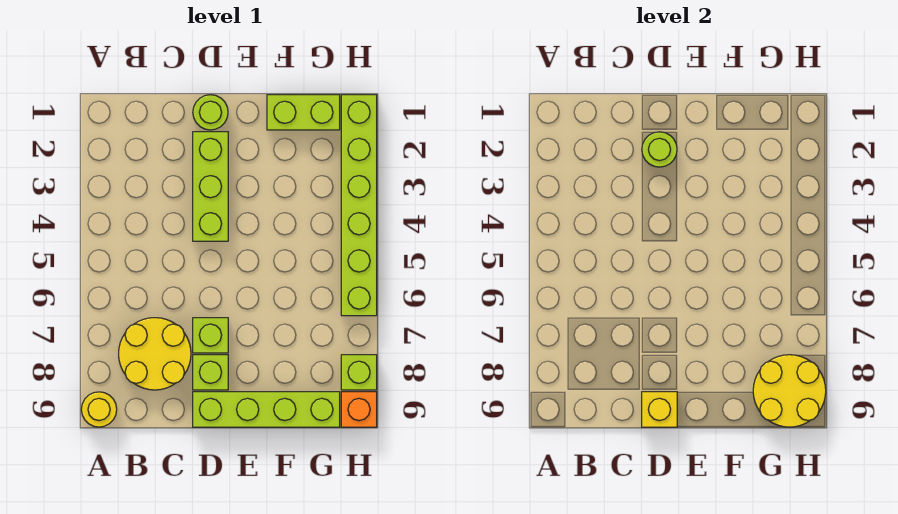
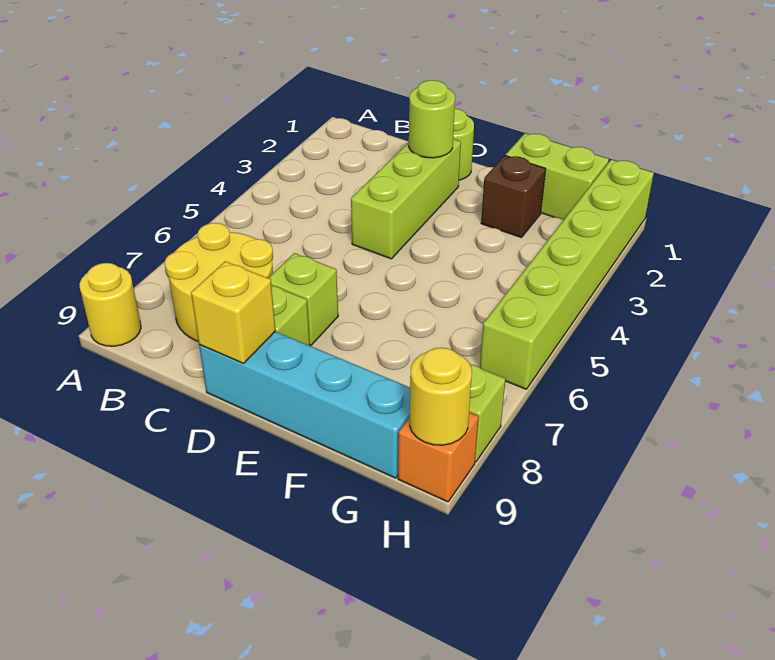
lime 1x4 brick [193,392,340,427] -> cyan 1x4 brick [199,332,410,478]
none -> brown 1x1 brick [481,156,546,238]
yellow 2x2 round brick [753,355,826,427] -> yellow 1x1 round brick [410,348,472,445]

